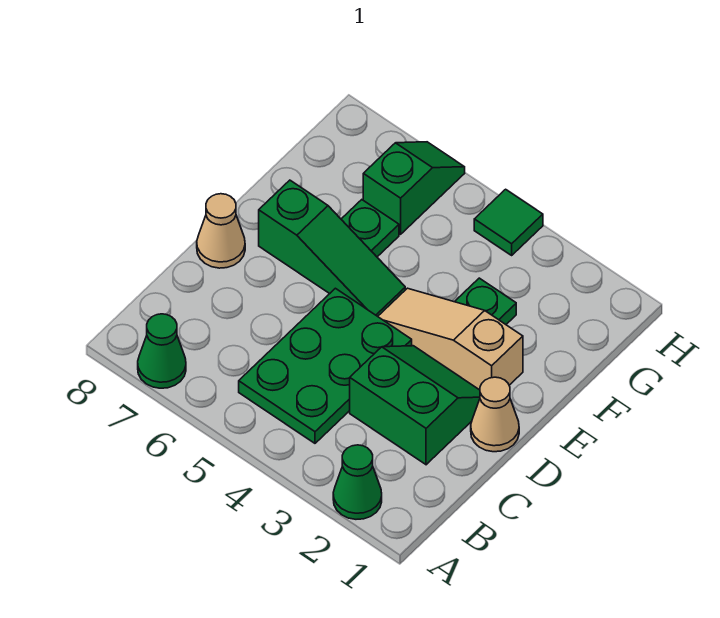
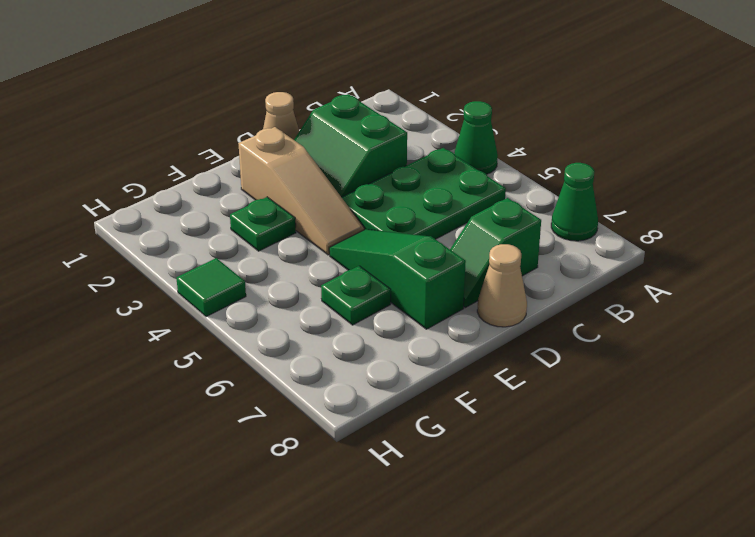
green 1x1 cone [333,445,382,519] -> green 1x1 cone moved to [454,101,498,174]
green 1x2 slope [363,142,465,234] -> green 1x2 slope moved to [450,198,541,308]

